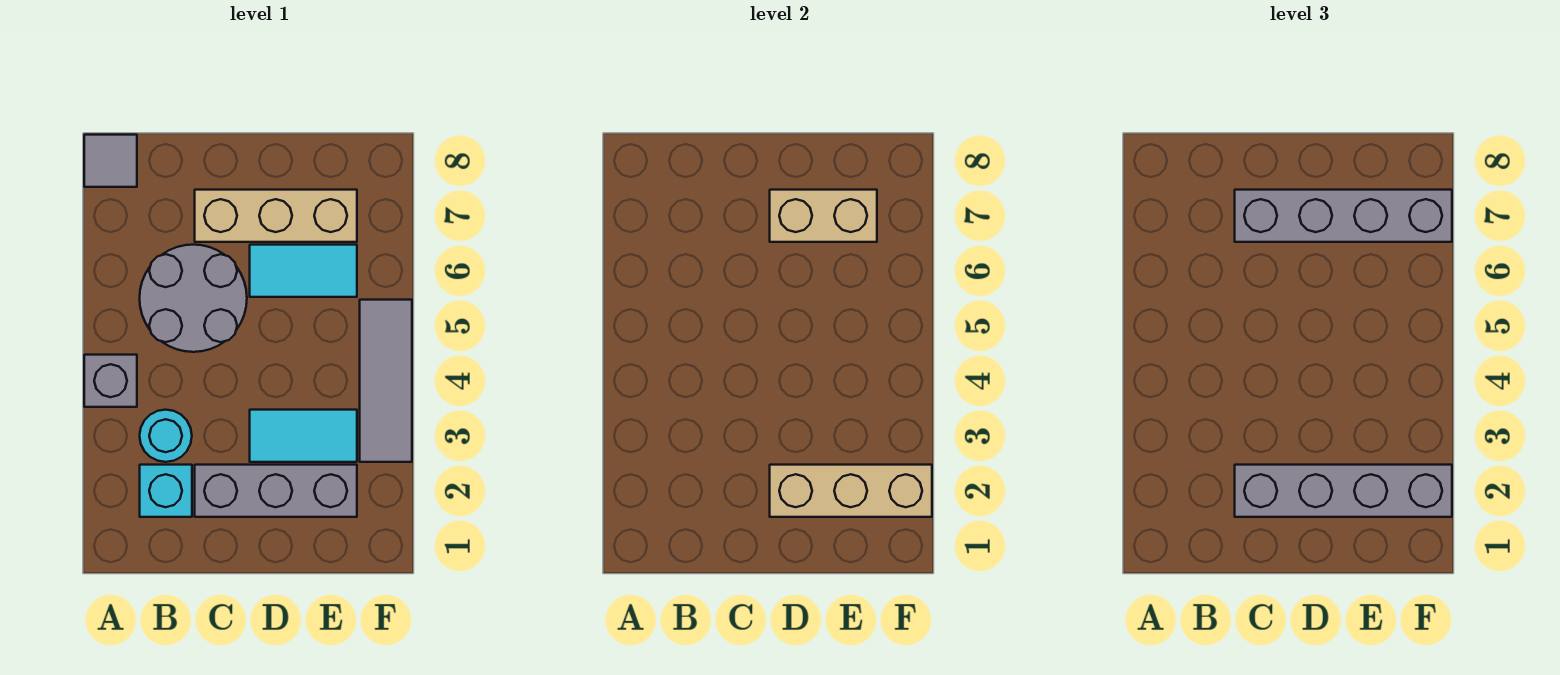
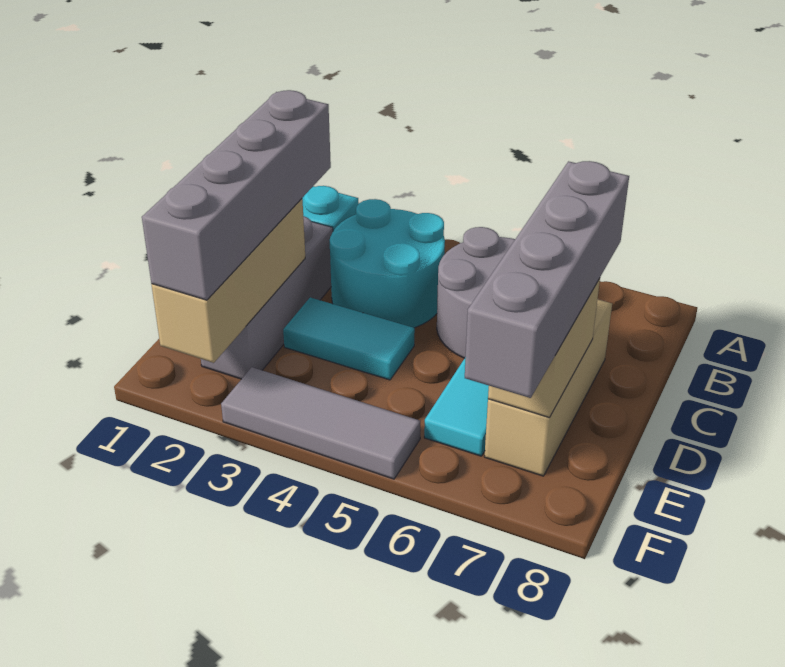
grey 1x1 brick [84,355,137,407] -> none
grey 1x1 tile [84,135,137,187] -> none
cyan 1x1 round brick [140,410,192,462] -> cyan 2x2 round brick [330,199,445,328]
cyan 1x2 tile [250,410,357,462] -> cyan 1x2 tile turned to [283,297,415,380]

